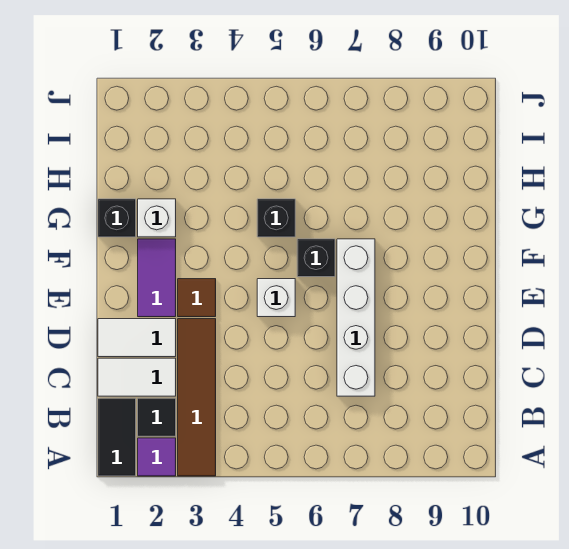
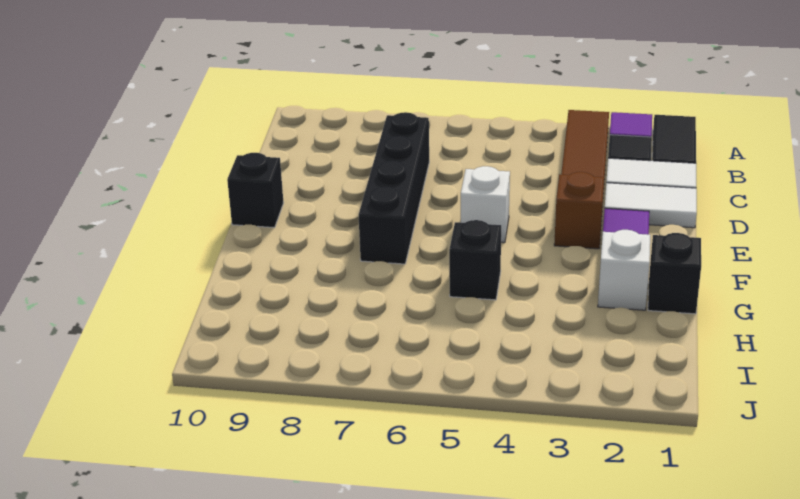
white 1x4 brick [337,239,375,396] -> black 1x4 brick [359,112,429,264]
brown 1x1 tile [178,279,216,317] -> brown 1x1 brick [554,172,604,249]
black 1x1 brick [297,239,335,277] -> black 1x1 brick moved to [227,153,284,228]

